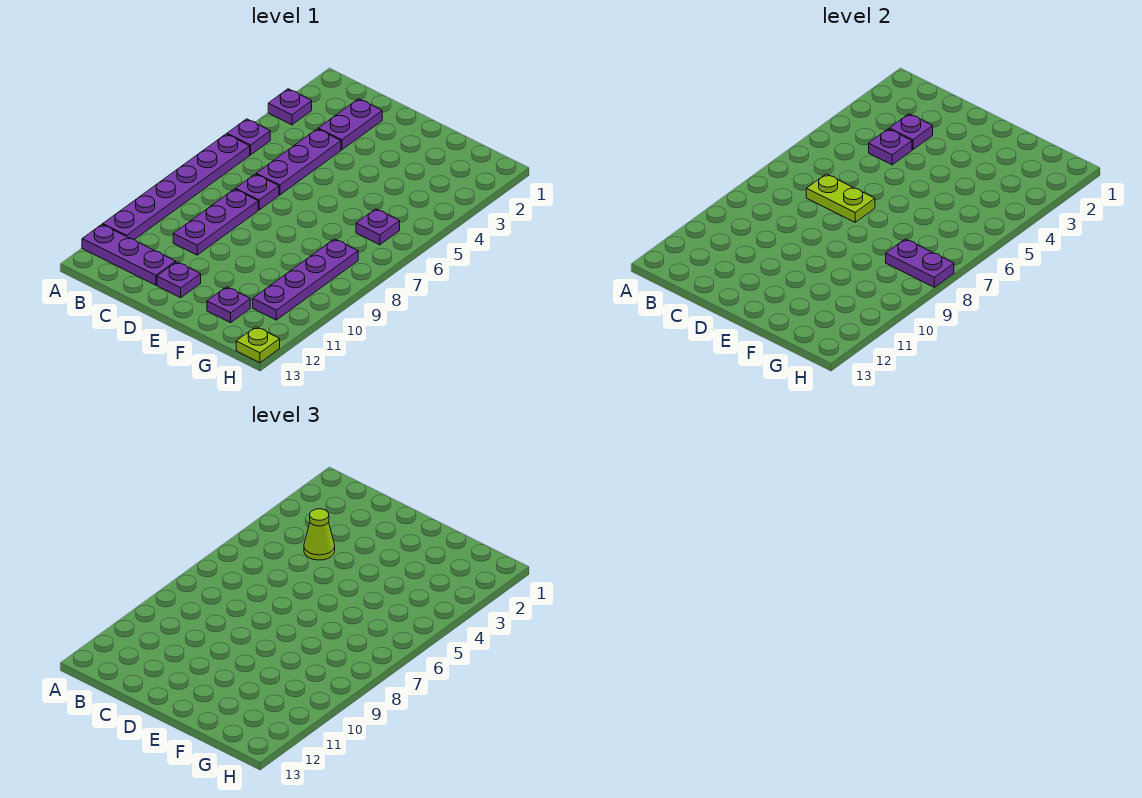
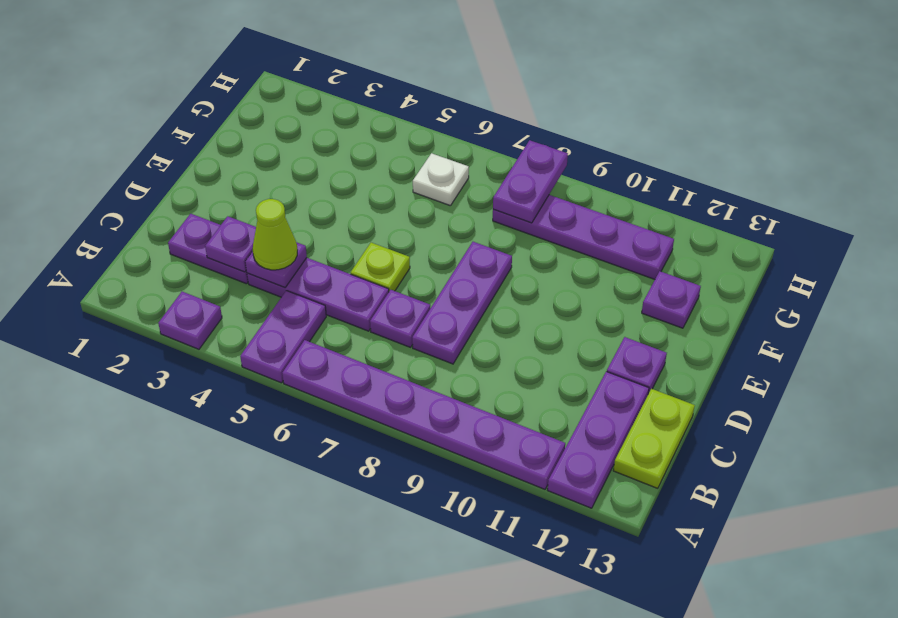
purple 1x1 plate [227,119,270,155] -> purple 1x2 plate [240,291,326,383]
lime 1x2 plate [806,174,875,222] -> lime 1x2 plate moved to [613,389,695,488]
purple 1x3 plate [173,189,258,255] -> purple 1x3 plate turned to [412,242,512,364]
purple 1x1 plate [356,209,400,245] -> white 1x1 plate [413,153,469,206]
lime 1x1 plate [236,327,280,363] -> lime 1x1 plate moved to [350,243,410,291]

